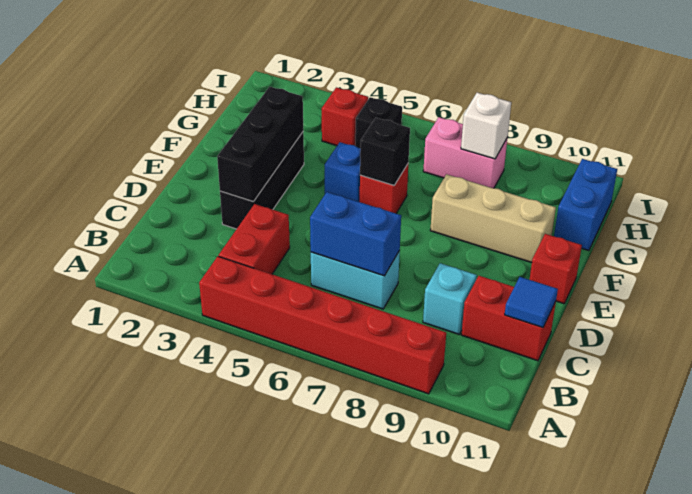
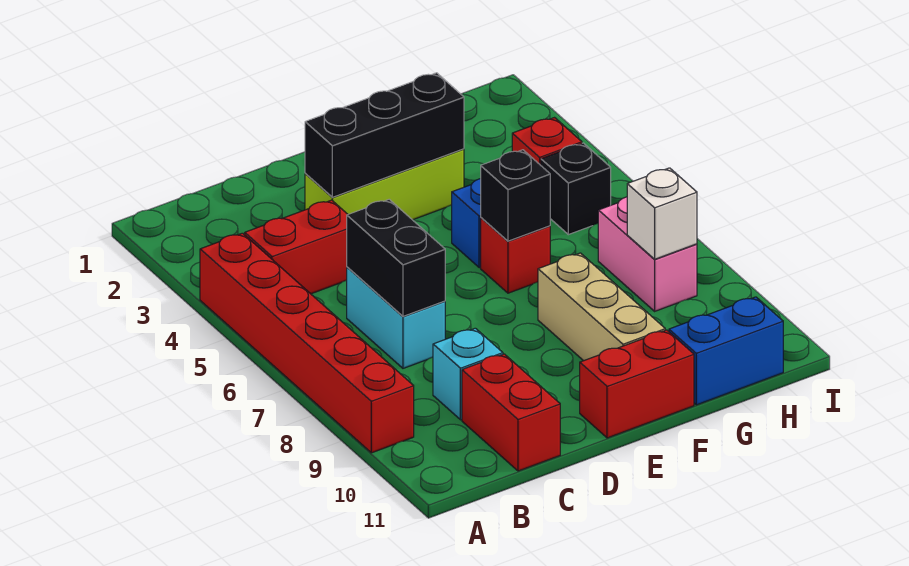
blue 1x2 brick [310,192,401,276] -> black 1x2 brick [347,199,445,316]
blue 1x1 tile [505,277,558,328] -> none
black 1x3 brick [220,132,304,229] -> lime 1x3 brick [305,149,464,220]
red 1x1 brick [530,234,582,304] -> red 1x2 brick [580,330,694,438]

